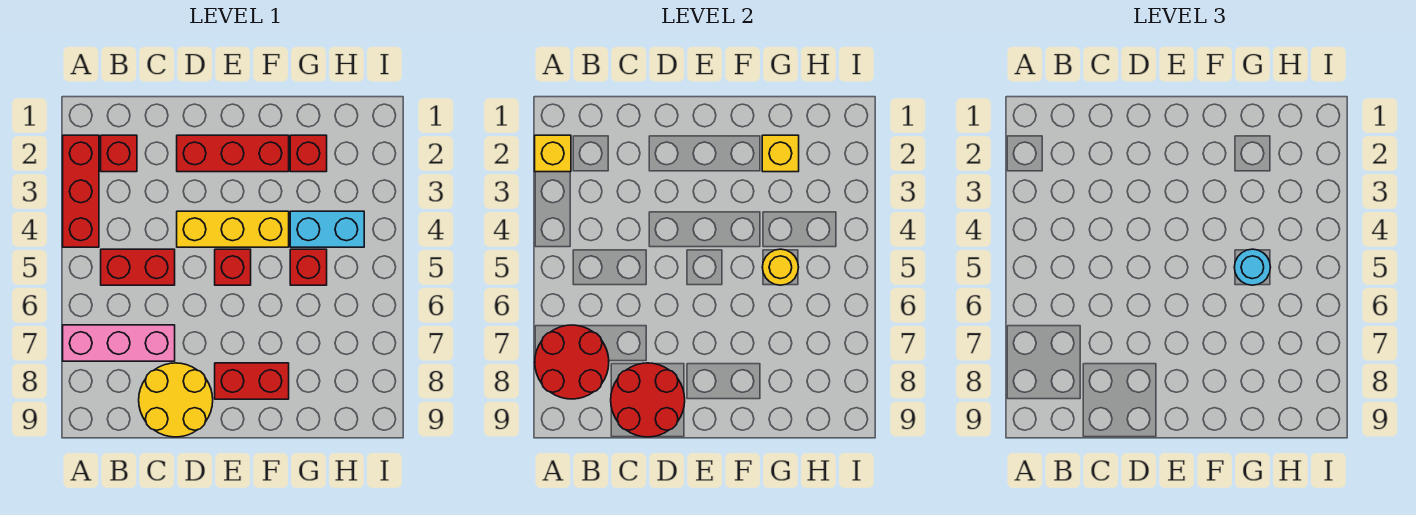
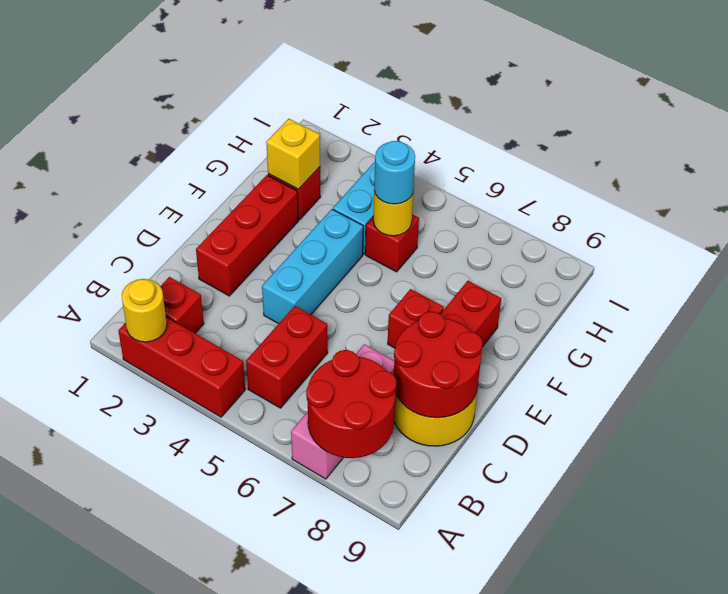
yellow 1x1 brick [535,135,571,172] -> yellow 1x1 round brick [122,279,167,342]
yellow 1x3 brick [177,211,289,247] -> cyan 1x3 brick [262,209,363,324]
red 1x1 brick [215,249,251,285] -> red 1x1 brick moved to [388,289,444,348]

